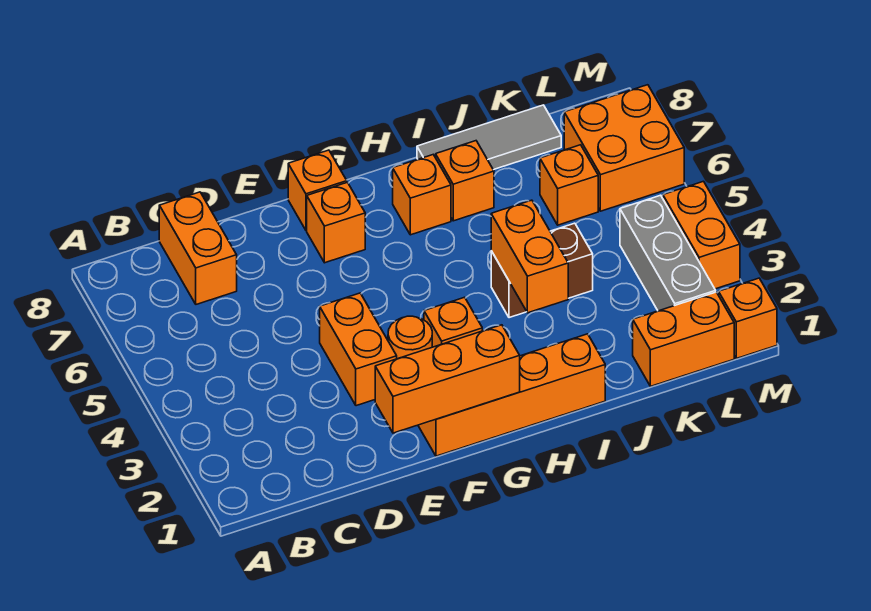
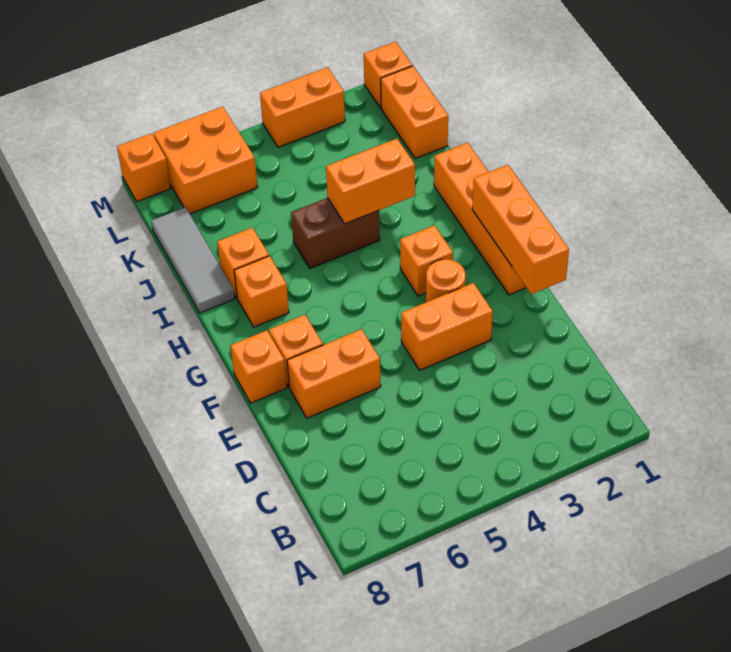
orange 1x2 brick [159,192,237,304] -> orange 1x2 brick moved to [287,329,381,418]
brown 1x2 brick [491,223,593,318] -> brown 1x2 brick turned to [291,198,380,268]
orange 1x1 brick [540,145,598,225] -> orange 1x1 brick moved to [117,133,171,202]
grey 1x3 brick [620,195,716,311] -> none

